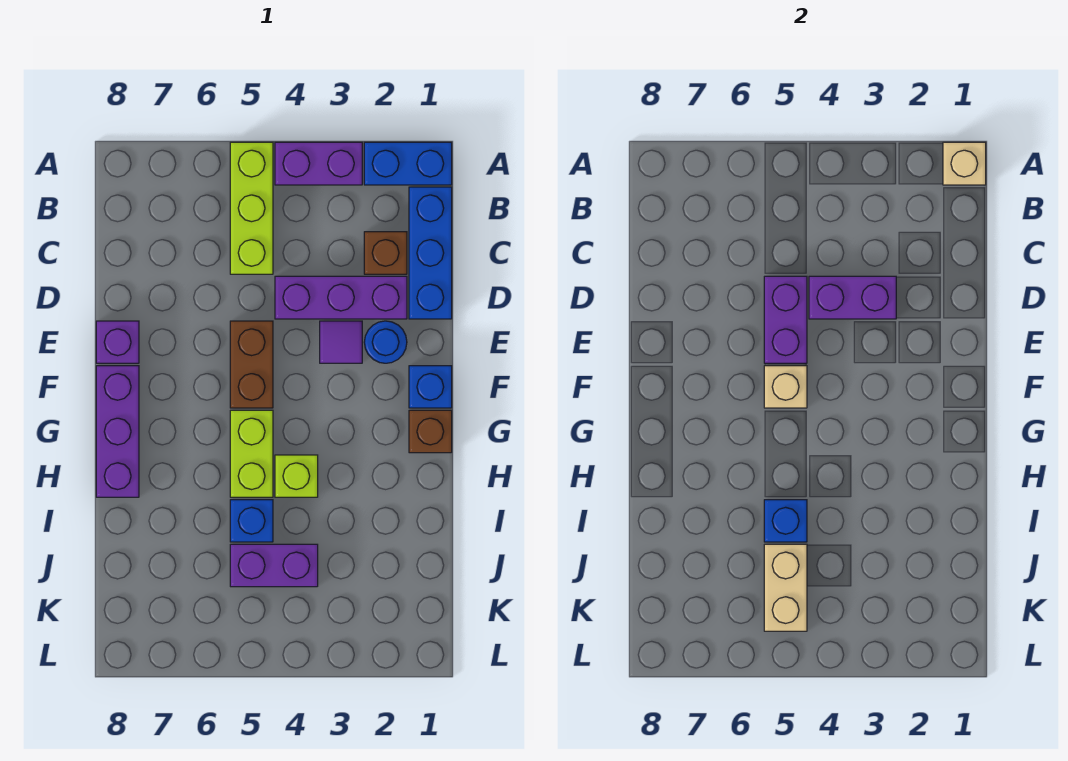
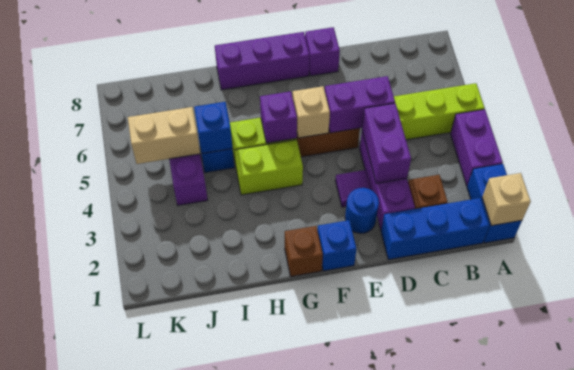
none -> purple 1x1 brick [260,91,297,143]
lime 1x1 brick [275,455,318,497] -> lime 1x2 brick [234,140,303,195]

